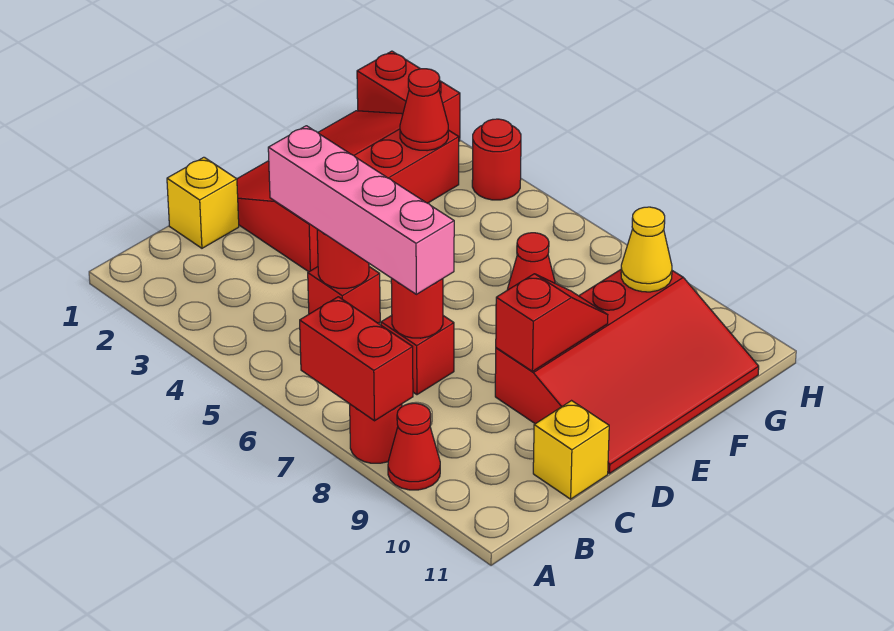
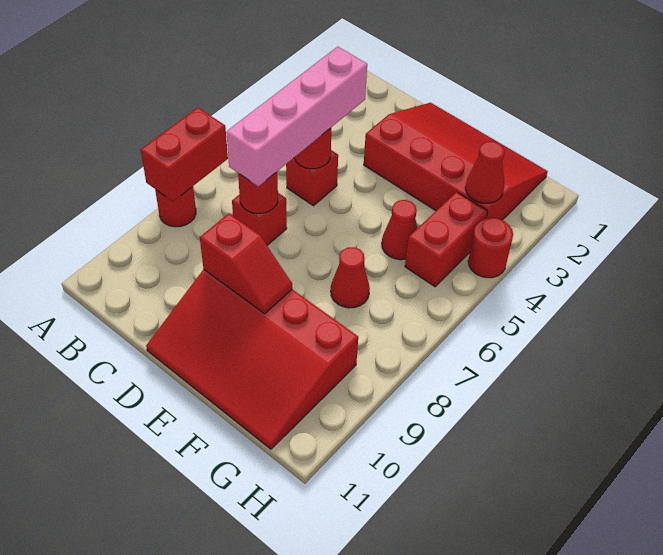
red 1x1 cone [388,403,440,490] -> red 1x1 cone moved to [382,200,417,260]
yellow 1x1 brick [167,157,239,248] -> none
yellow 1x1 brick [533,401,609,499] -> none
yellow 1x1 cone [621,207,672,292] -> none
red 1x2 brick [357,51,460,141] -> red 1x2 brick moved to [405,192,487,287]

